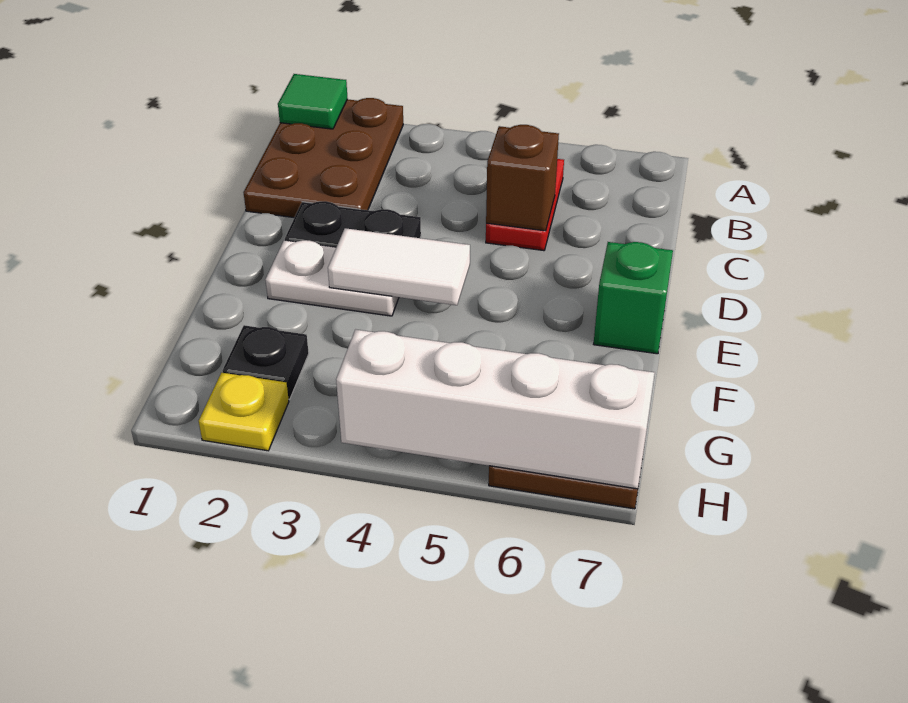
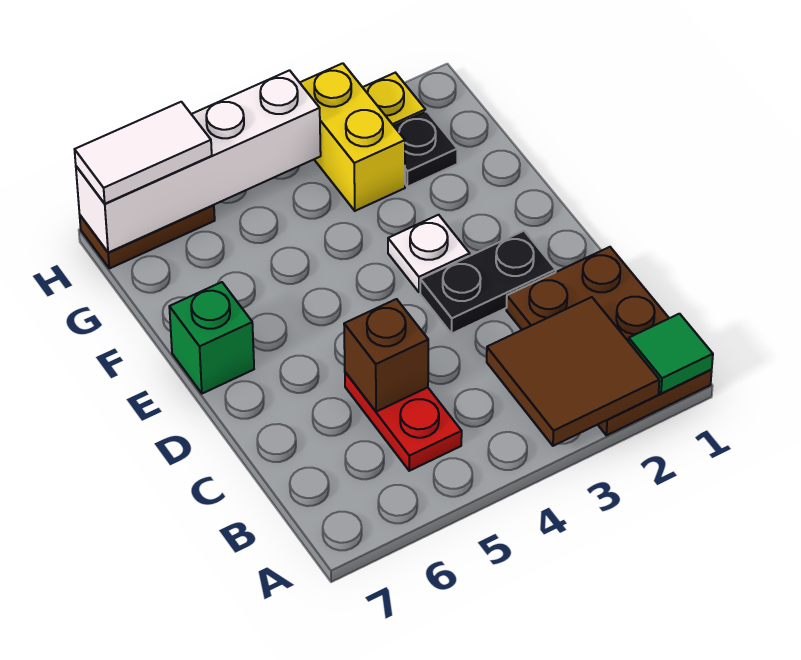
none -> brown 2x2 tile [487,297,659,446]
white 1x2 plate [265,240,399,316] -> white 1x1 plate [388,215,470,292]
white 1x2 tile [328,228,470,305] -> white 1x2 tile moved to [75,102,212,204]
none -> yellow 1x2 brick [300,63,405,211]

